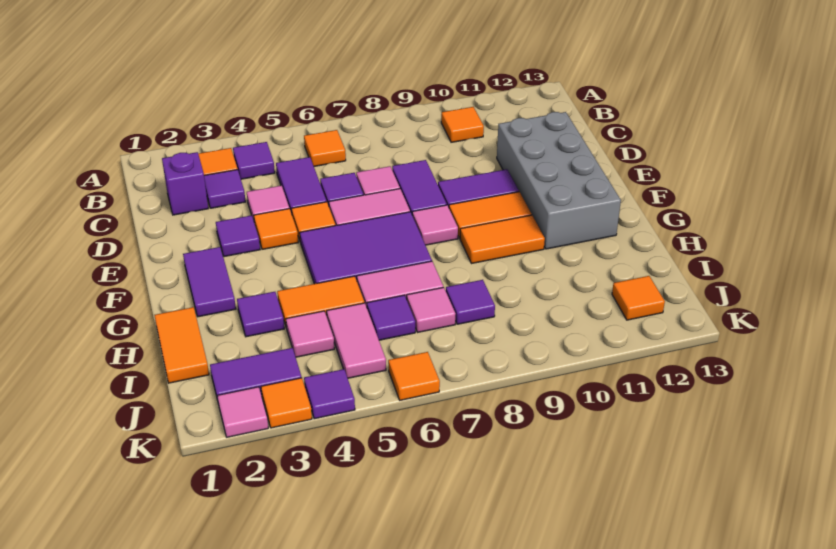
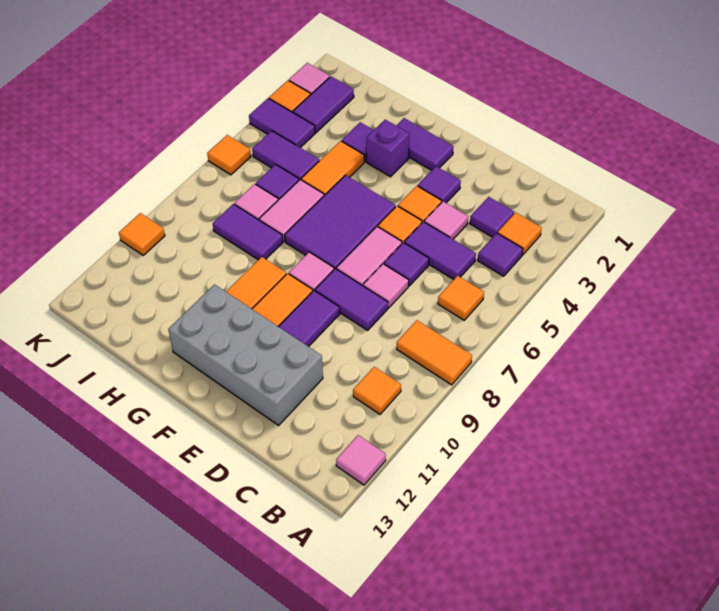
purple 1x1 brick [162,152,208,215] -> purple 1x1 brick moved to [366,120,410,177]
orange 1x2 tile [155,307,209,383] -> orange 1x2 tile moved to [397,320,472,385]
pink 1x1 tile [286,311,334,357] -> pink 1x1 tile moved to [336,435,386,485]
pink 1x2 tile [327,303,386,378] -> purple 1x2 tile [252,131,319,180]
purple 1x1 tile [446,280,495,324] -> purple 1x2 tile [213,204,283,260]
orange 1x1 tile [612,276,665,320] -> orange 1x1 tile moved to [119,213,165,255]
purple 1x1 tile [304,369,355,419] -> purple 1x2 tile [249,98,315,148]

